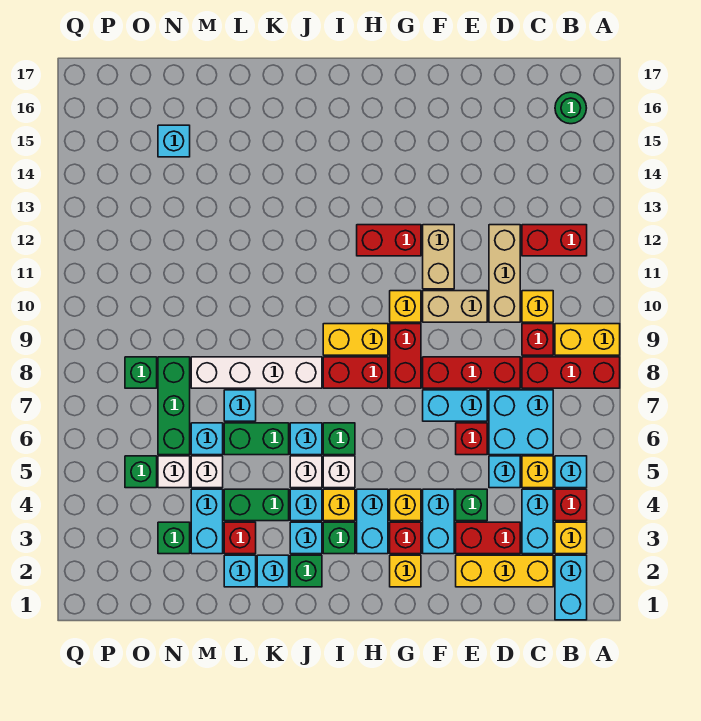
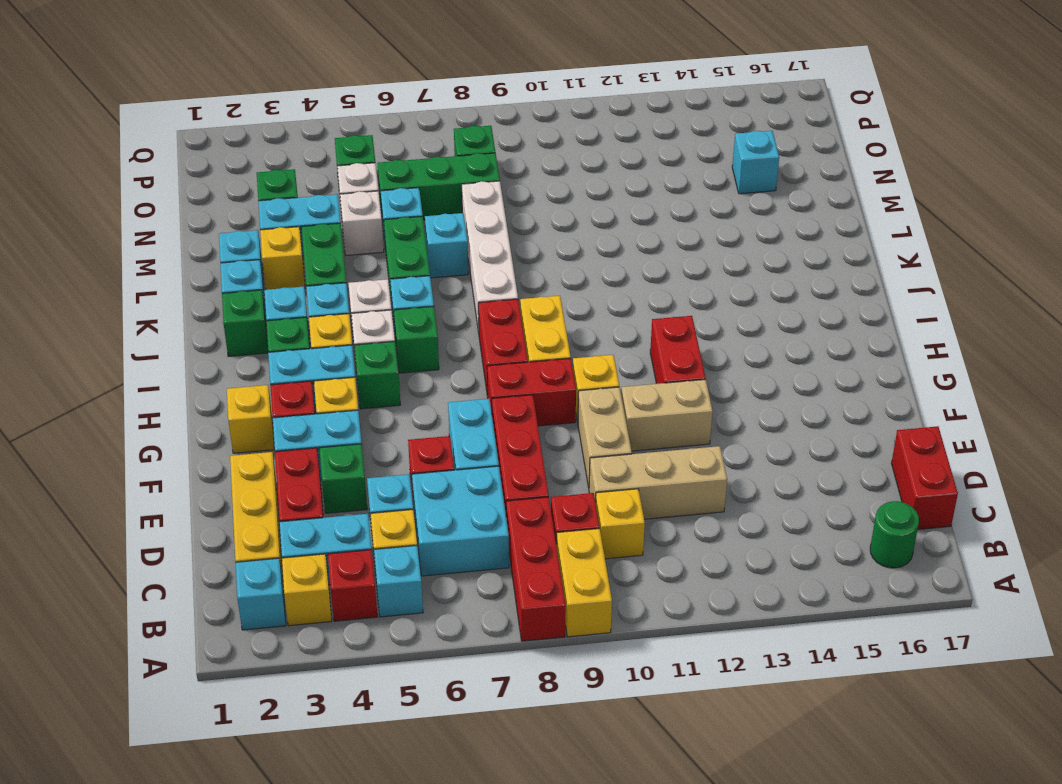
cyan 1x2 brick [555,555,587,620] -> cyan 1x1 brick [235,558,286,630]
red 1x2 brick [522,225,587,256] -> red 1x2 brick moved to [891,426,958,529]
none -> green 1x1 brick [354,341,400,409]
red 1x1 brick [224,522,256,554] -> yellow 1x1 brick [260,227,305,290]

